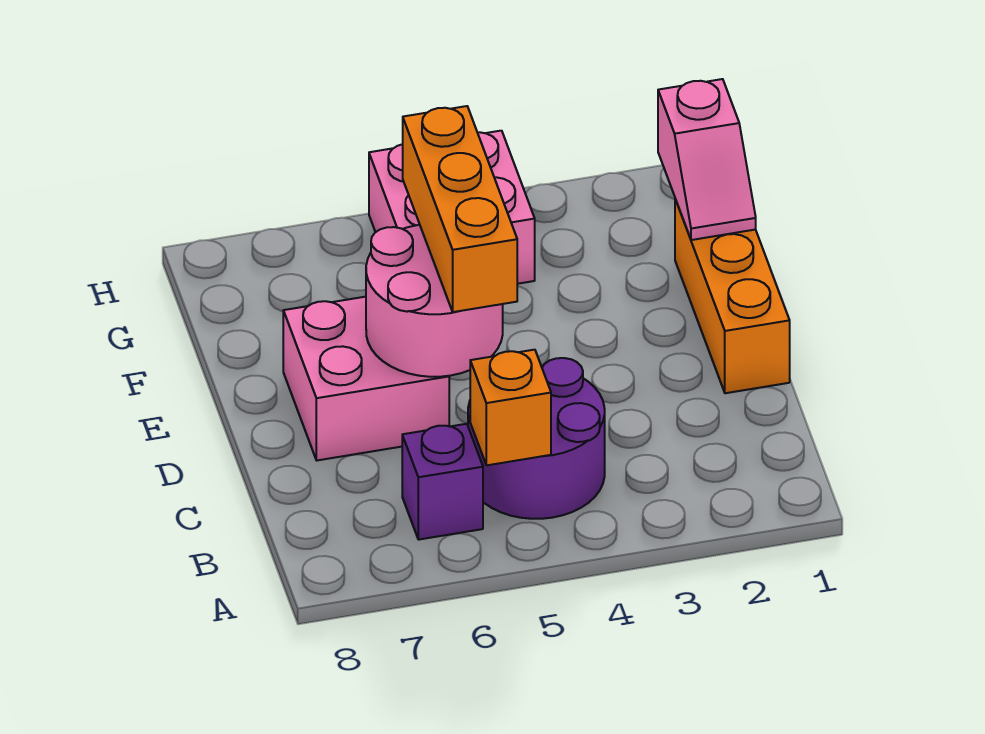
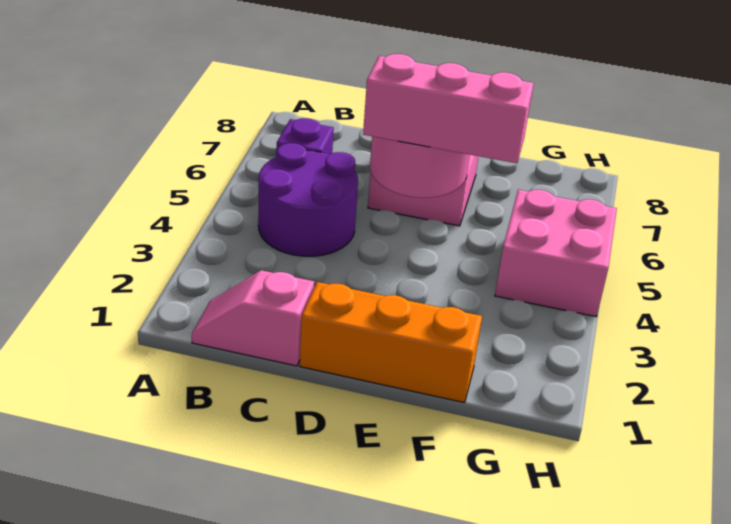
orange 1x1 brick [470,350,551,465] -> none
orange 1x3 brick [403,106,517,312] -> pink 1x3 brick [363,54,534,163]
pink 1x2 slope [658,79,756,240] -> pink 1x2 slope moved to [192,270,314,366]

